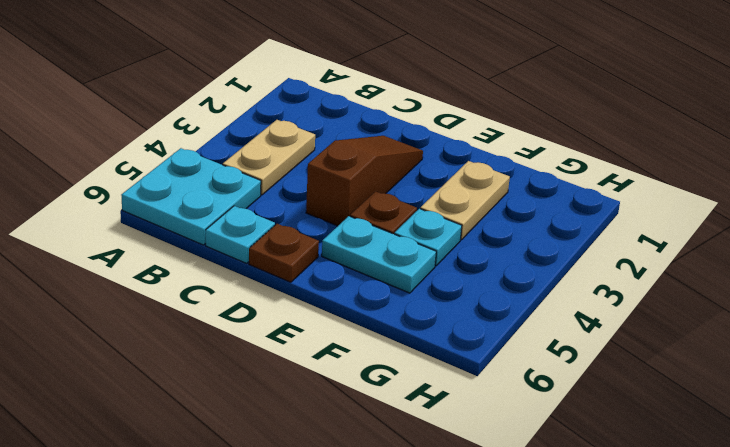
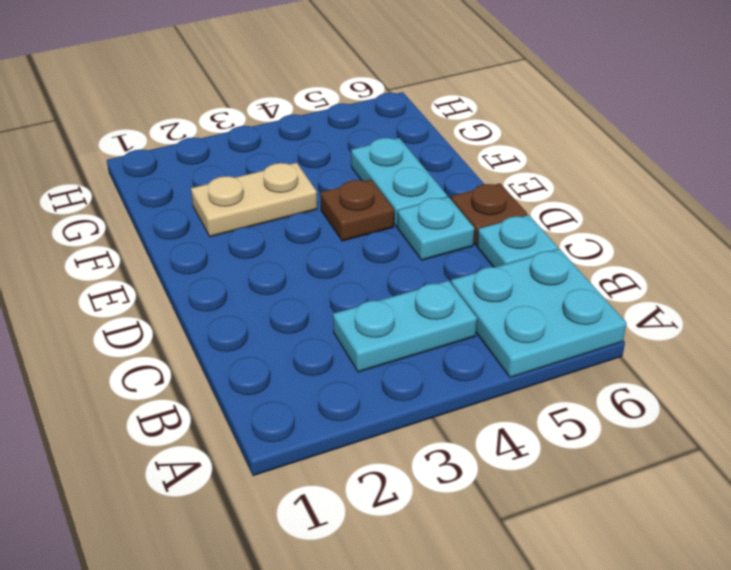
tan 1x2 plate [223,120,315,195] -> cyan 1x2 plate [333,281,477,372]
brown 1x3 slope [306,136,423,226] -> none
cyan 1x1 plate [394,209,462,266] -> cyan 1x1 plate moved to [397,197,474,260]

